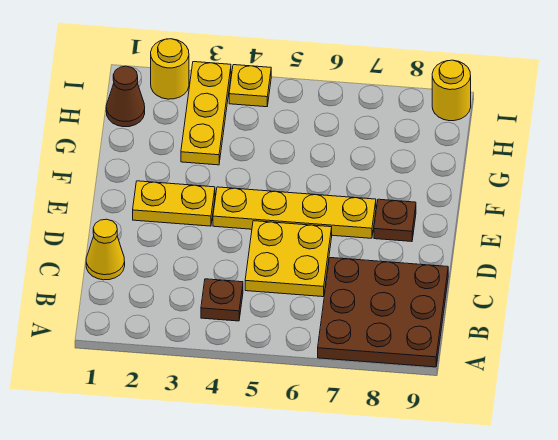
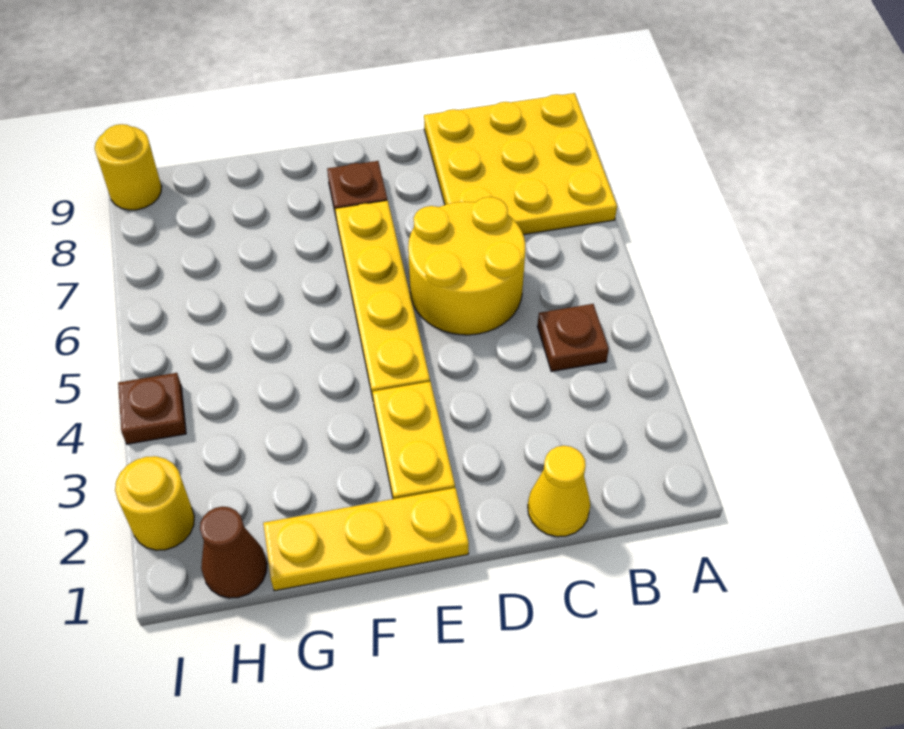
brown 3x3 plate [318,258,448,367] -> yellow 3x3 plate [424,93,617,235]
yellow 2x2 plate [245,221,332,297] -> yellow 2x2 round brick [408,197,525,335]
yellow 1x3 plate [181,62,231,165] -> yellow 1x3 plate moved to [263,488,469,591]
yellow 1x1 plate [229,65,271,107] -> brown 1x1 plate [118,373,186,444]

